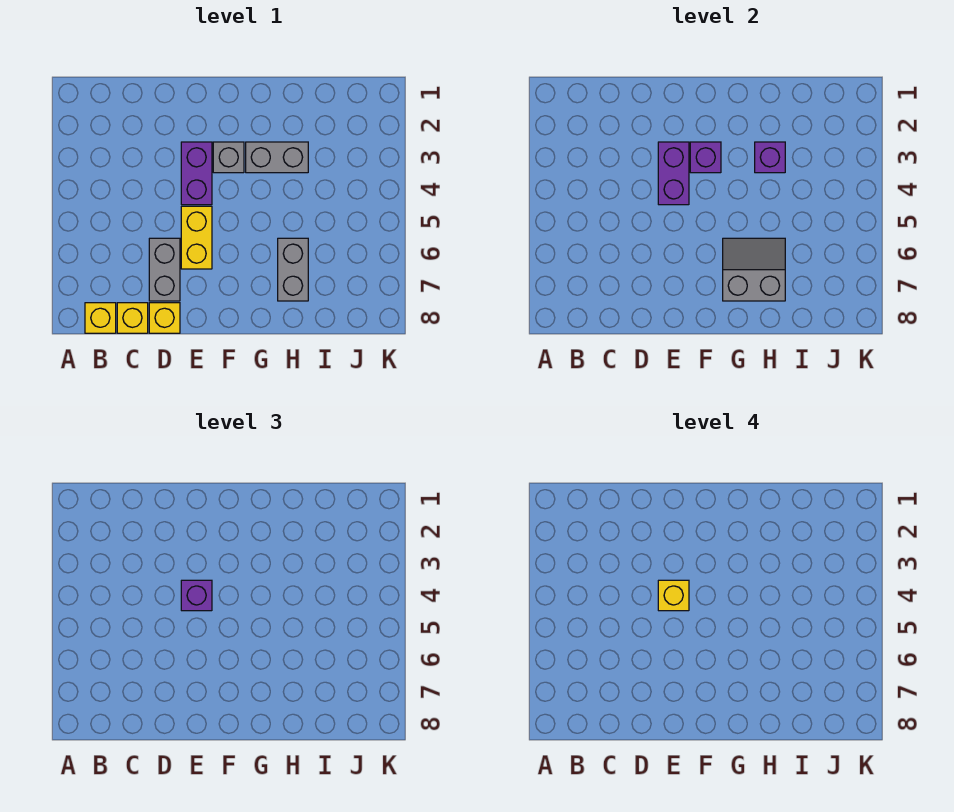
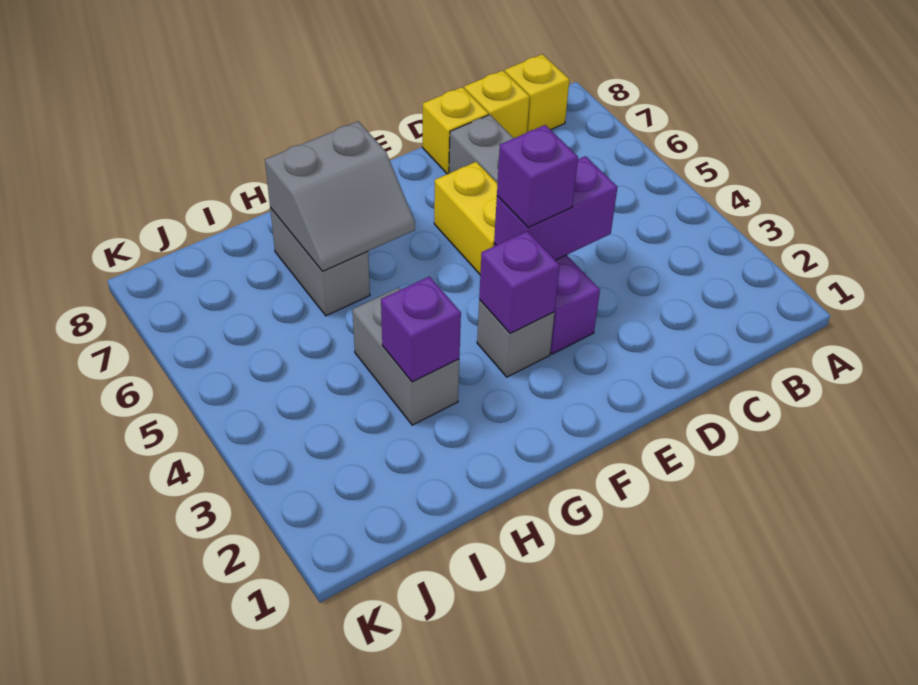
purple 1x2 brick [658,142,689,205] -> purple 1x2 brick turned to [494,156,617,260]
yellow 1x1 brick [658,580,689,611] -> none
grey 1x2 brick [246,142,308,173] -> grey 1x2 brick turned to [353,288,459,425]

